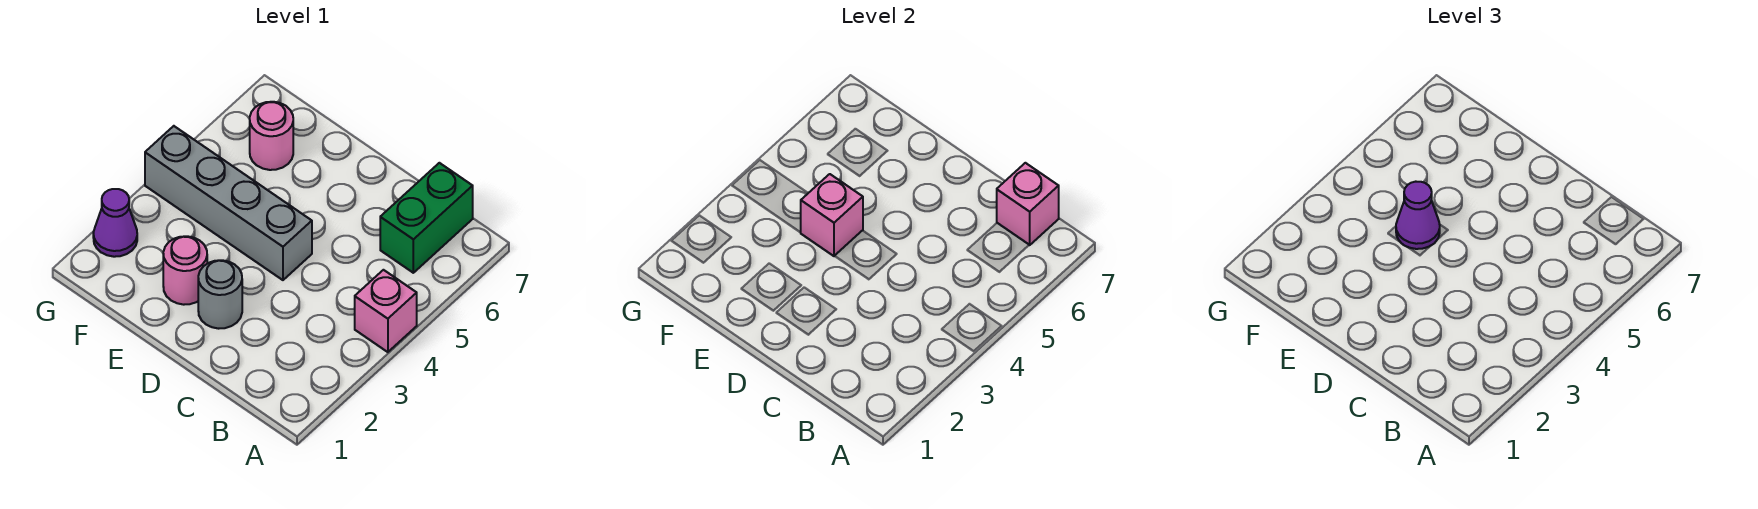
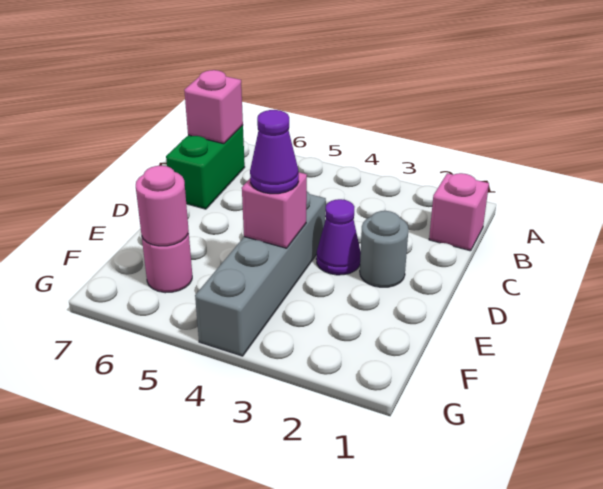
pink 1x1 brick [355,270,417,352] -> pink 1x1 brick moved to [429,173,489,251]
green 1x2 brick [380,163,473,273] -> green 1x2 brick turned to [166,125,245,209]
pink 1x1 round brick [163,236,207,305] -> pink 1x1 round brick moved to [136,166,188,246]
purple 1x1 cone [93,189,137,257] -> purple 1x1 cone moved to [316,199,361,275]

